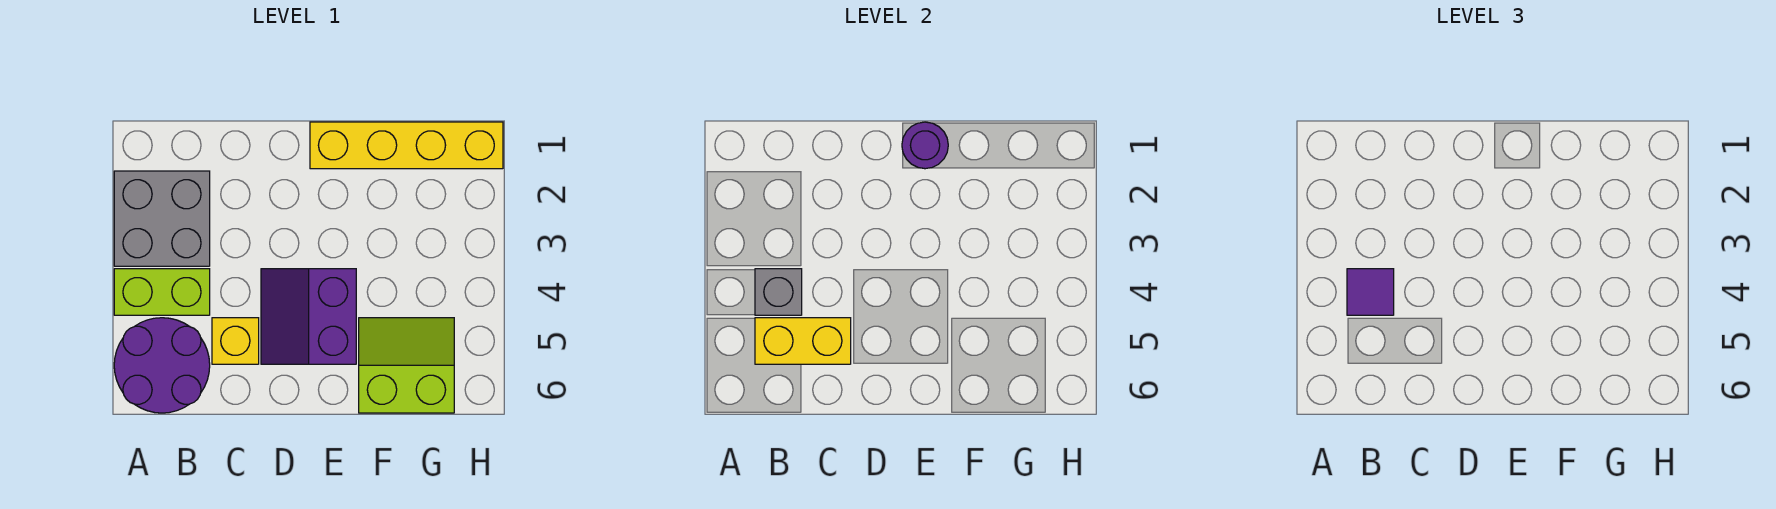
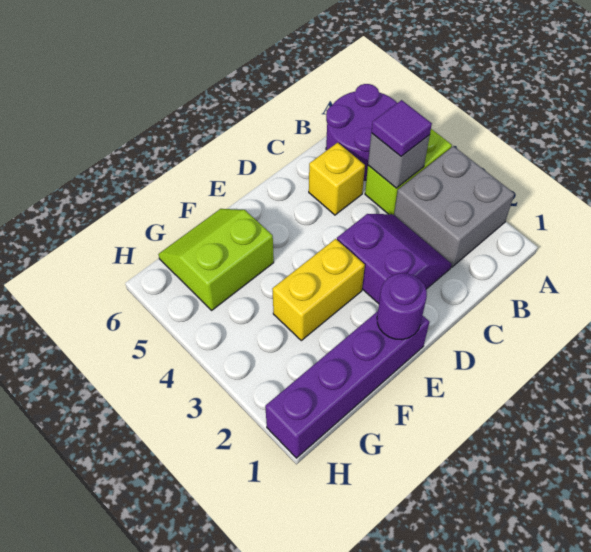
yellow 1x2 brick [755,318,851,364] -> yellow 1x2 brick moved to [273,239,365,340]
purple 2x2 slope [261,269,356,364] -> purple 2x2 slope moved to [337,214,451,304]
yellow 1x4 brick [310,122,503,169] -> purple 1x4 brick [265,311,429,458]
lime 2x2 slope [359,318,454,413] -> lime 2x2 slope turned to [158,209,274,310]

